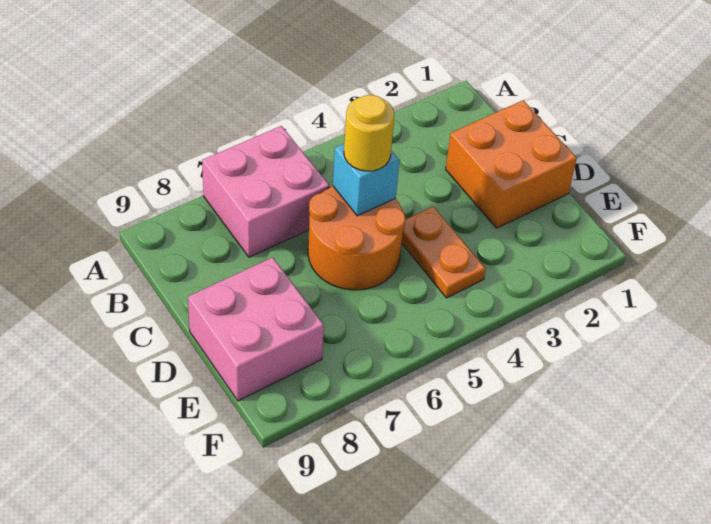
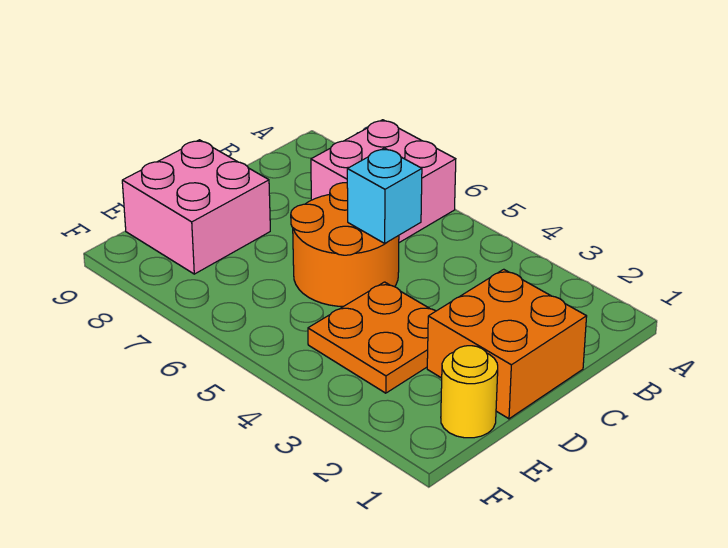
yellow 1x1 round brick [344,95,394,171] -> yellow 1x1 round brick moved to [441,346,498,438]
orange 1x2 plate [402,207,486,298] -> orange 2x2 plate [308,282,436,393]

